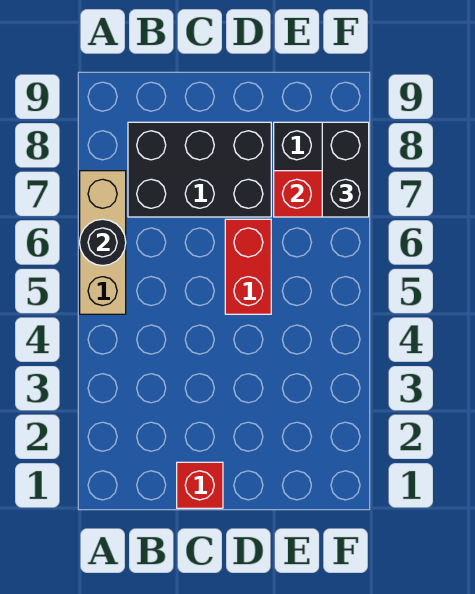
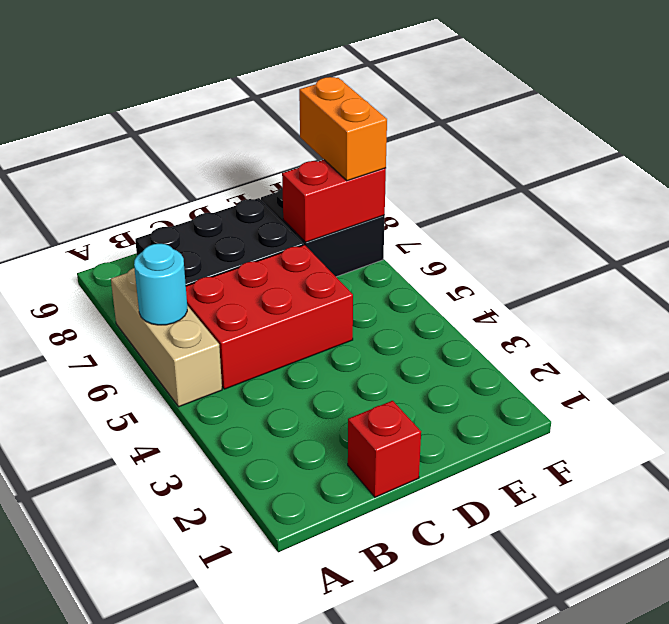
black 1x1 round brick [80,219,126,266] -> cyan 1x1 round brick [134,244,187,325]
red 1x2 brick [225,219,271,314] -> red 2x3 brick [186,245,353,389]
black 1x2 brick [322,122,369,217] -> orange 1x2 brick [299,77,387,181]

